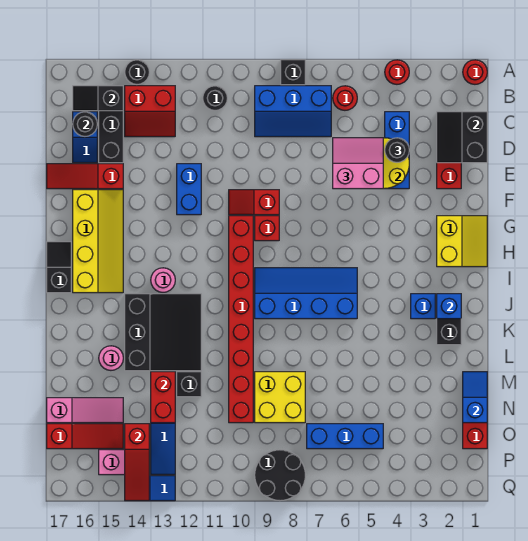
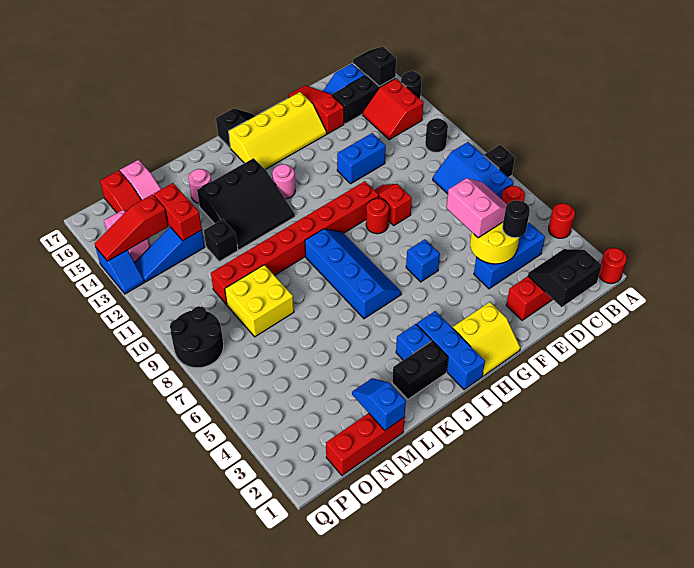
black 1x1 round brick [73,112,97,136] -> none
red 1x1 brick [255,216,279,241] -> red 1x1 round brick [366,199,389,234]
blue 1x1 brick [437,294,461,319] -> blue 1x1 brick moved to [406,239,440,282]
blue 1x2 slope [463,372,487,423] -> blue 1x2 slope turned to [352,378,406,430]
red 1x2 brick [151,372,175,423] -> red 1x2 brick turned to [154,183,202,241]
blue 1x3 brick [307,424,383,449] -> blue 1x3 brick moved to [417,311,485,390]

